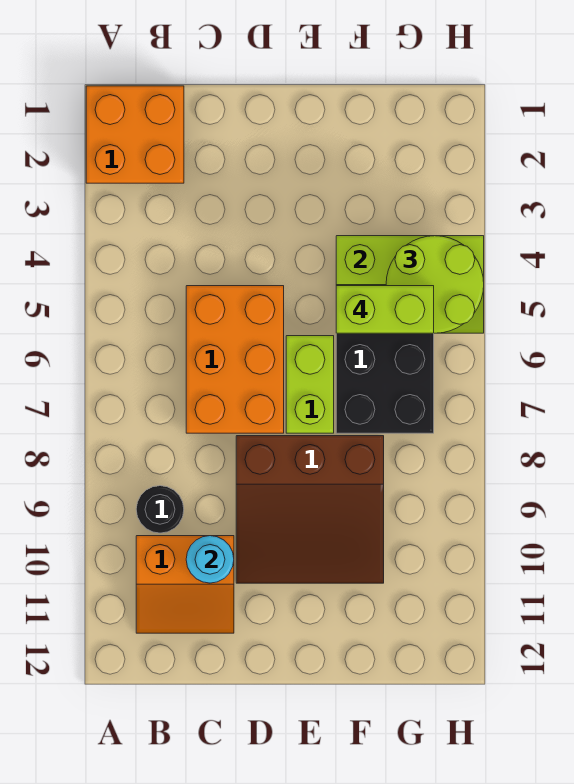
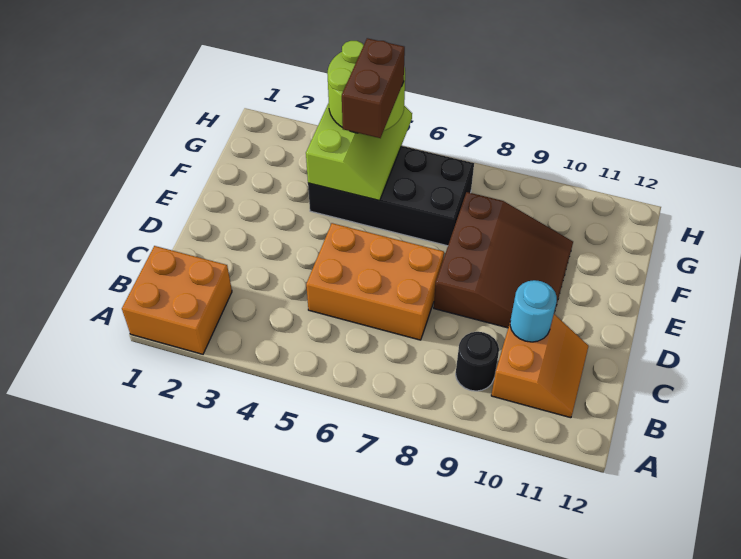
lime 1x2 brick [286,336,334,433] -> none
lime 1x2 brick [336,286,434,333] -> brown 1x2 brick [342,38,405,138]

